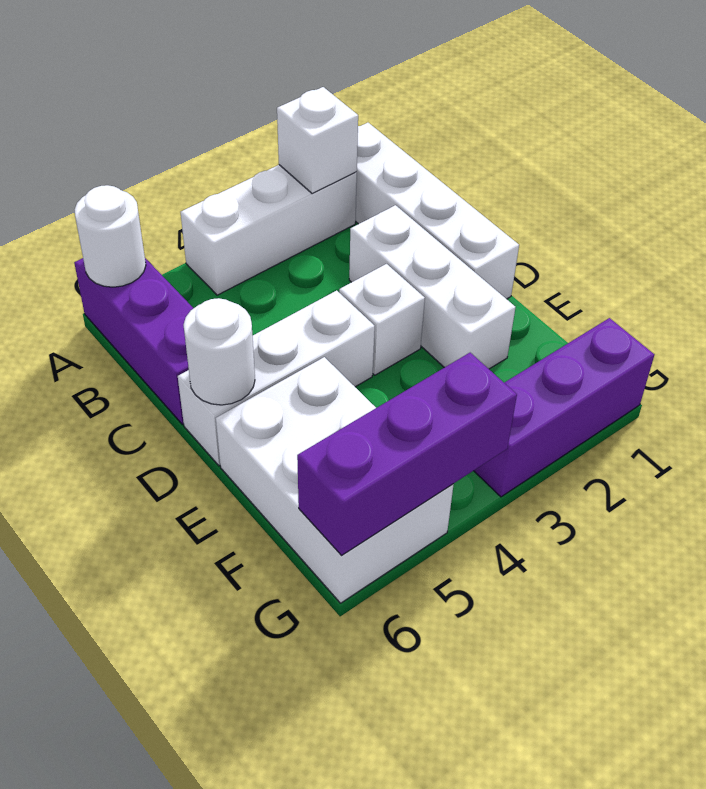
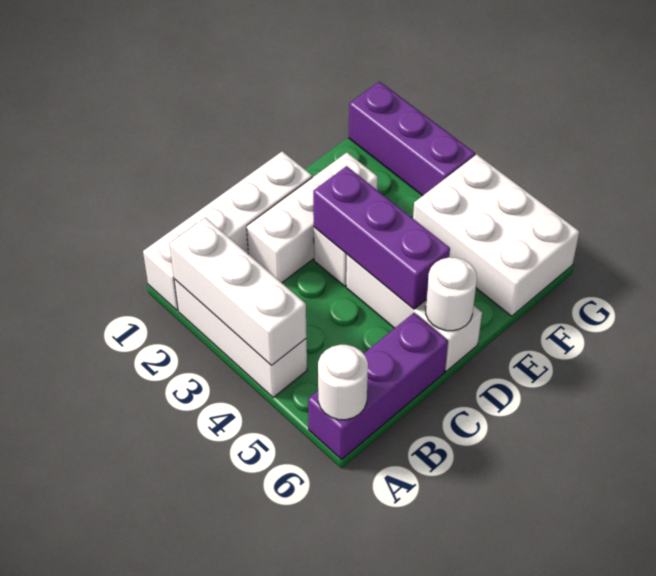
white 1x1 brick [277,87,358,194] -> white 1x3 brick [170,218,307,366]
white 2x3 brick [216,357,454,603] -> white 2x3 brick turned to [413,154,579,316]
purple 1x3 brick [297,353,517,556] -> purple 1x3 brick moved to [313,166,450,309]

